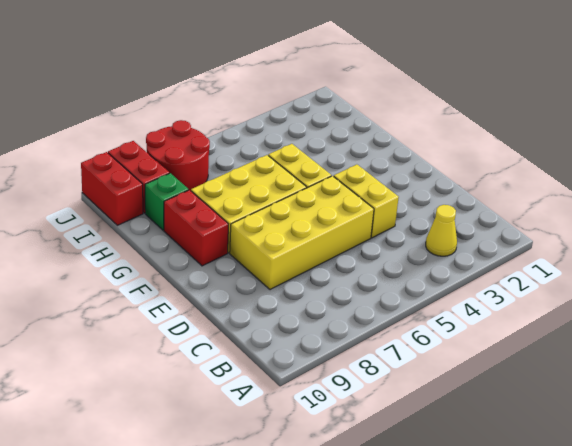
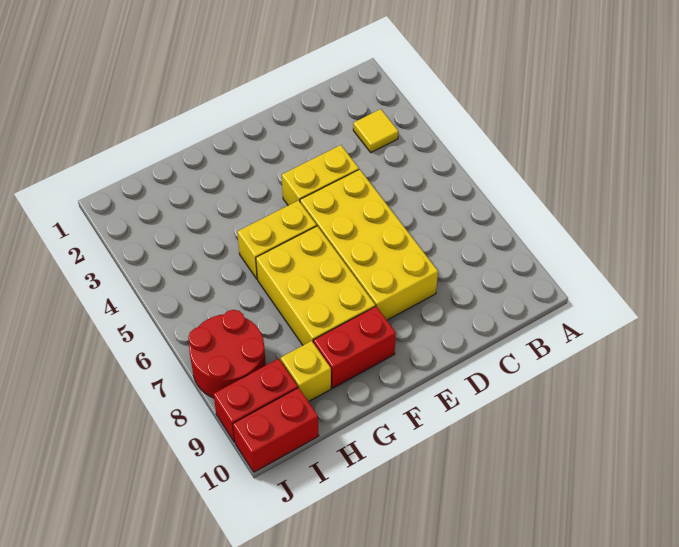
yellow 1x1 cone [426,205,457,256] -> yellow 1x1 tile [353,109,398,152]
green 1x1 brick [145,173,189,230] -> yellow 1x1 brick [281,341,331,402]

